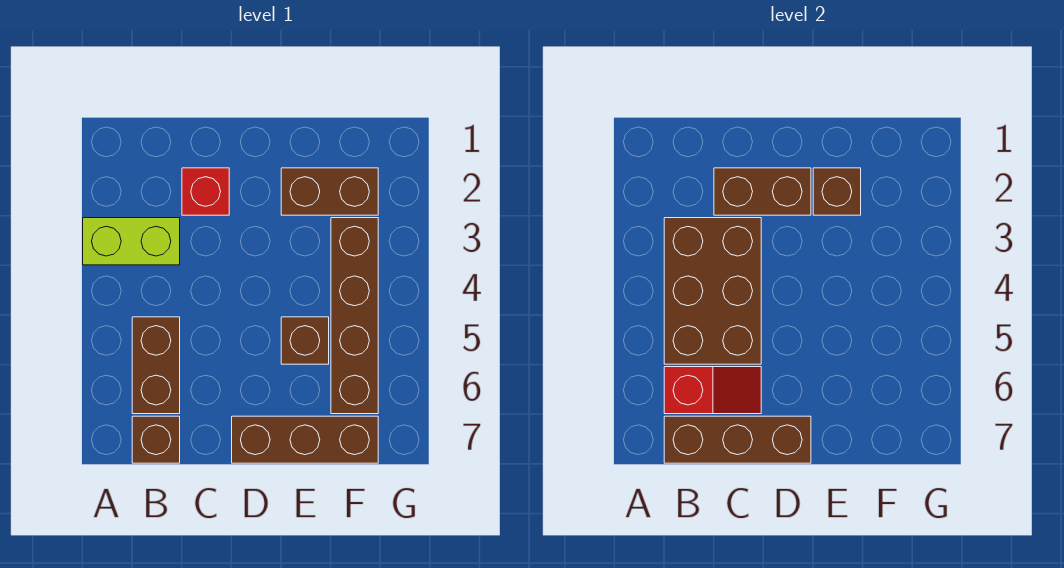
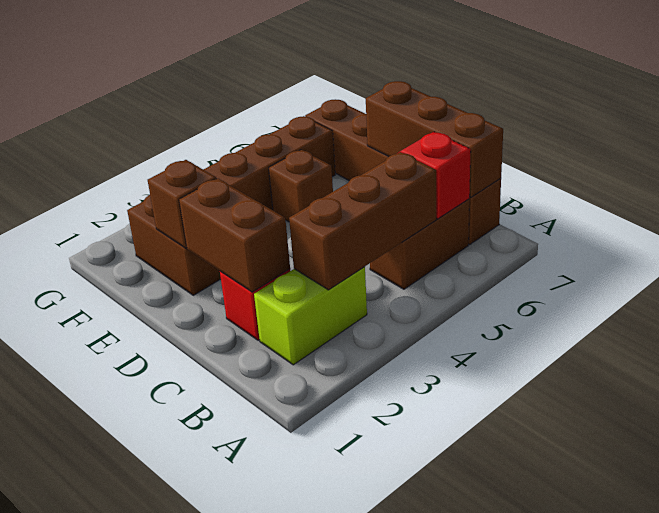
lime 1x2 brick [83,218,180,265] -> lime 1x2 brick turned to [254,267,367,365]
brown 2x3 brick [664,218,761,364] -> brown 1x3 brick [289,152,436,290]

